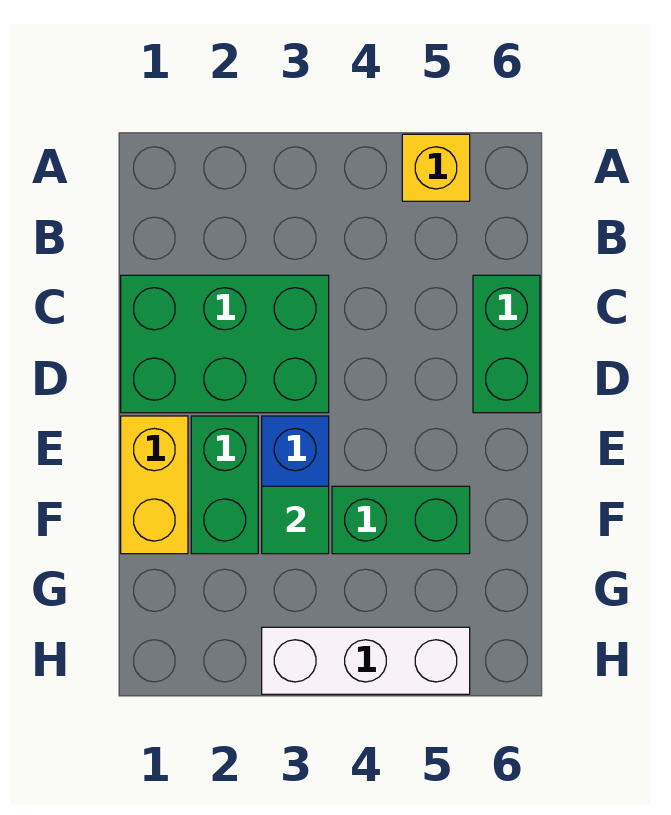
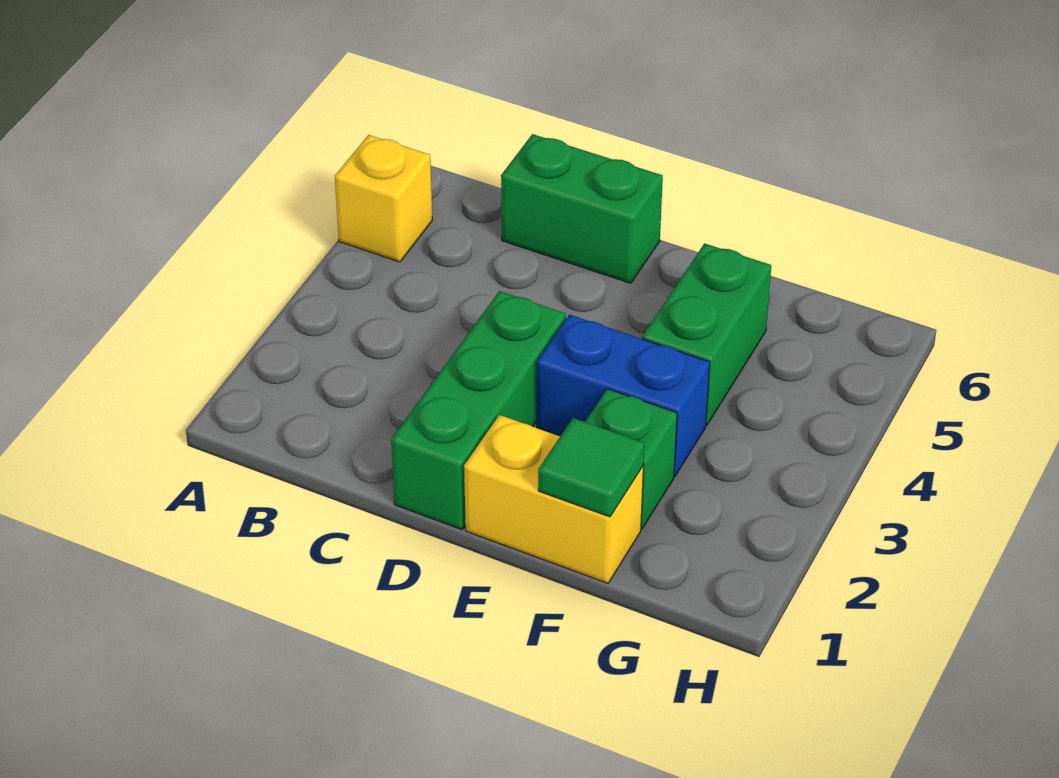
green 2x3 brick [121,275,329,413] -> green 1x3 brick [391,291,566,530]
green 1x2 brick [191,416,258,554] -> green 1x1 brick [585,389,677,529]
green 1x1 tile [262,486,329,554] -> green 1x1 tile moved to [538,418,644,517]
white 1x3 brick [262,627,470,694] -> none

